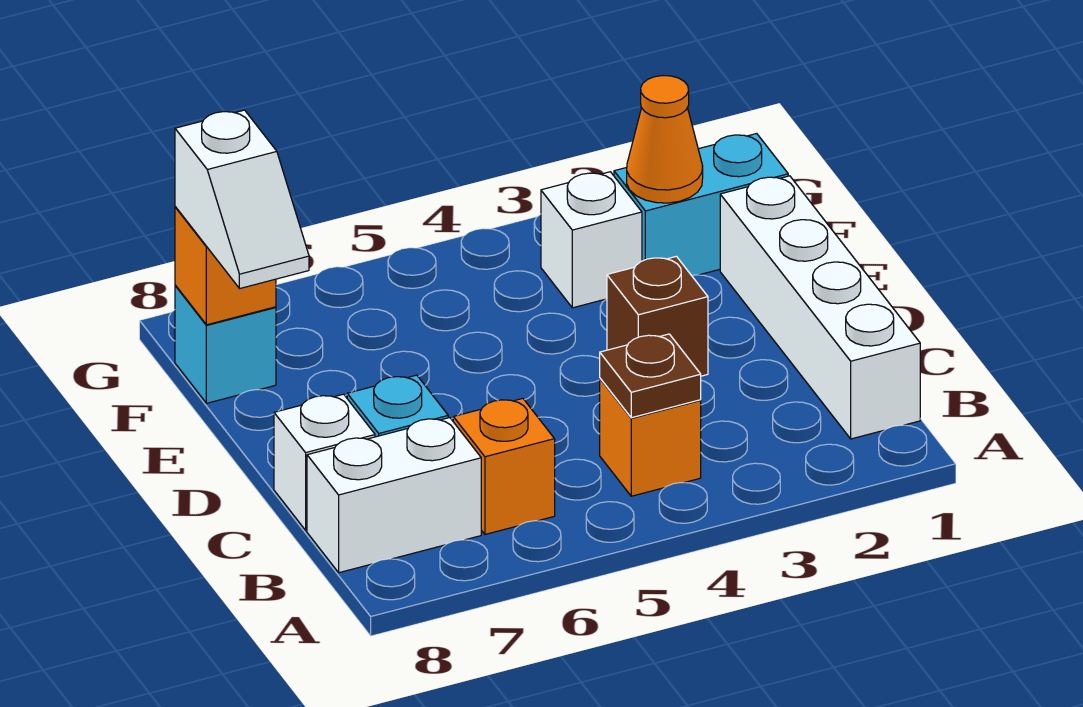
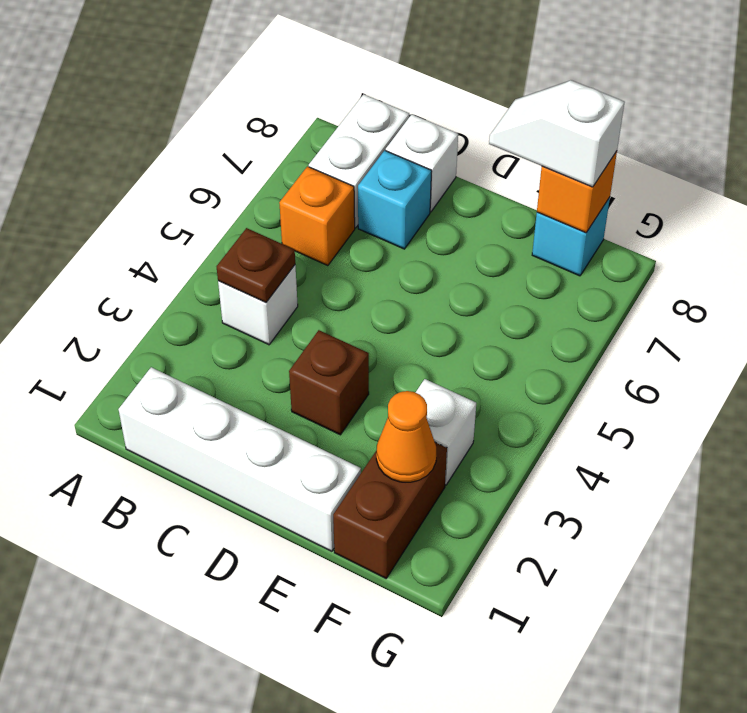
orange 1x1 brick [600,379,701,496] -> white 1x1 brick [218,265,298,345]
cyan 1x2 brick [614,134,788,276] -> brown 1x2 brick [333,442,447,578]

